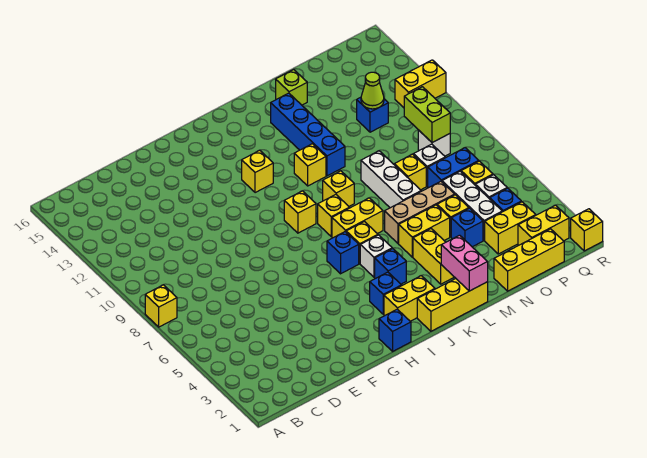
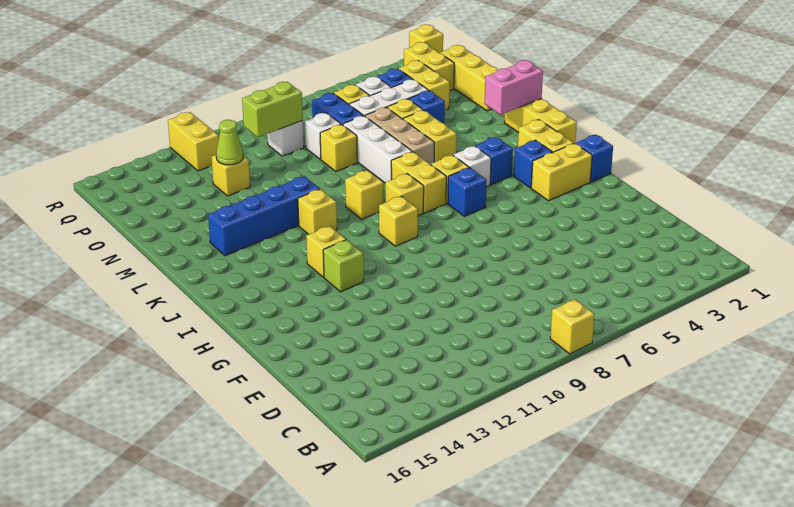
yellow 1x2 brick [413,229,454,284] -> yellow 1x2 brick moved to [531,143,592,201]
white 1x3 brick [361,151,421,208] -> white 1x3 brick turned to [343,116,412,183]
lime 1x1 brick [276,69,307,105] -> lime 1x1 brick moved to [323,240,364,292]
blue 1x1 brick [357,97,388,132] -> yellow 1x1 brick [211,155,250,196]

